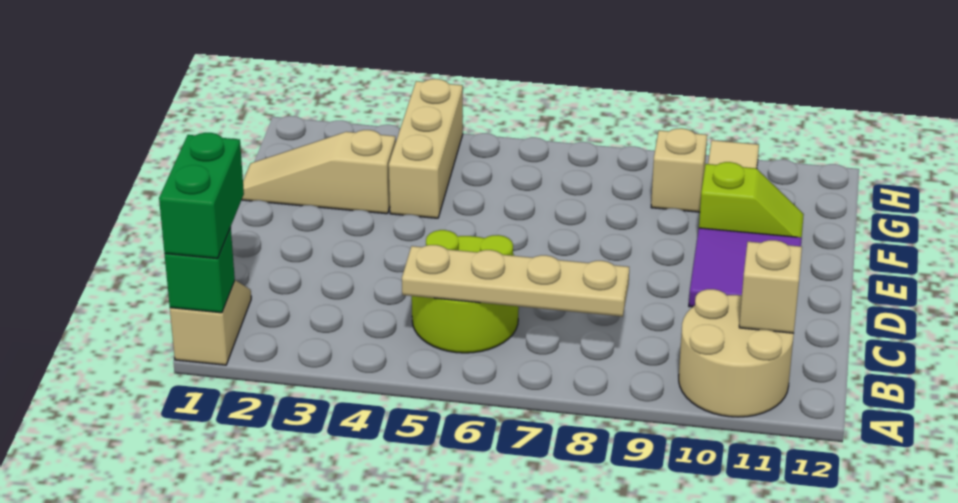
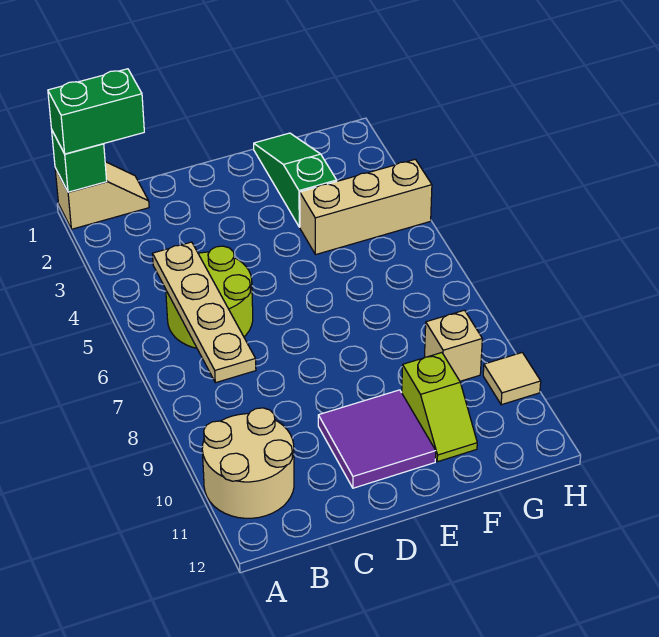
tan 1x1 brick [739,240,802,333] -> none
tan 1x3 slope [242,130,396,214] -> green 1x3 slope [254,133,337,227]

